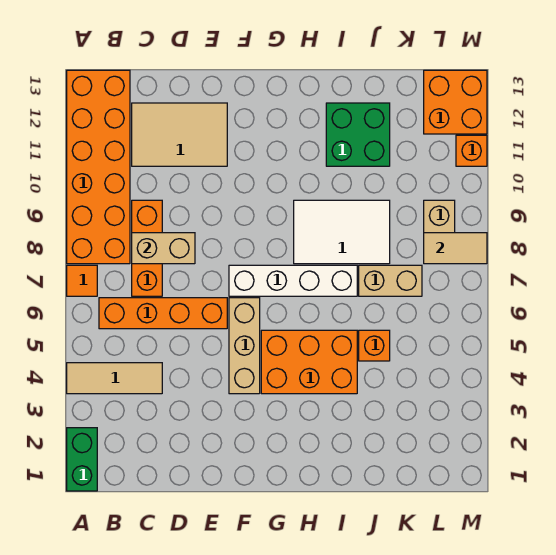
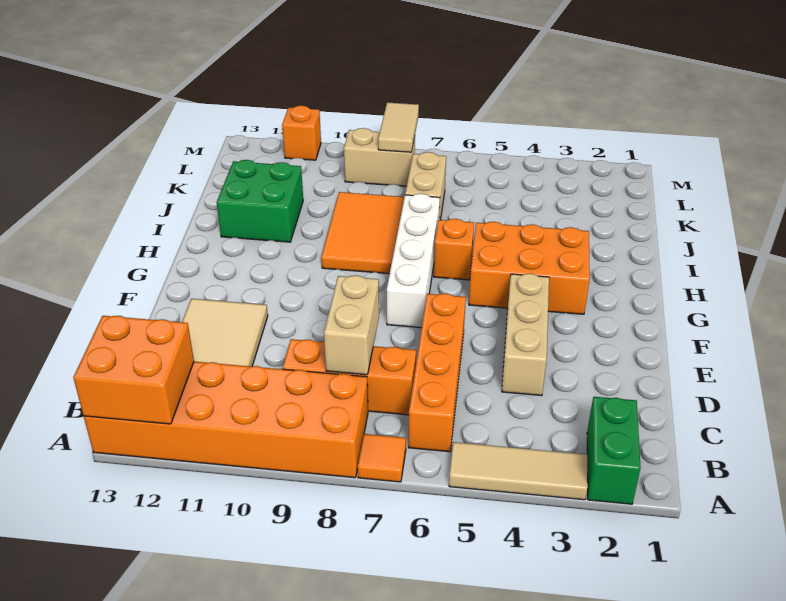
green 1x2 brick [67,428,97,491] -> green 1x2 brick turned to [587,397,640,504]
tan 1x3 tile [67,363,162,394] -> tan 1x3 tile turned to [449,442,588,500]
tan 1x3 brick [229,298,260,394] -> tan 1x3 brick turned to [502,274,549,396]
orange 2x3 brick [261,330,357,394] -> orange 2x3 brick turned to [469,222,590,314]
white 2x3 tile [294,200,390,264] -> orange 2x3 tile [321,192,404,274]
orange 1x1 brick [359,330,390,361] -> orange 1x1 brick moved to [434,219,474,280]
orange 2x2 brick [424,70,487,134] -> orange 2x2 brick moved to [73,316,194,424]

